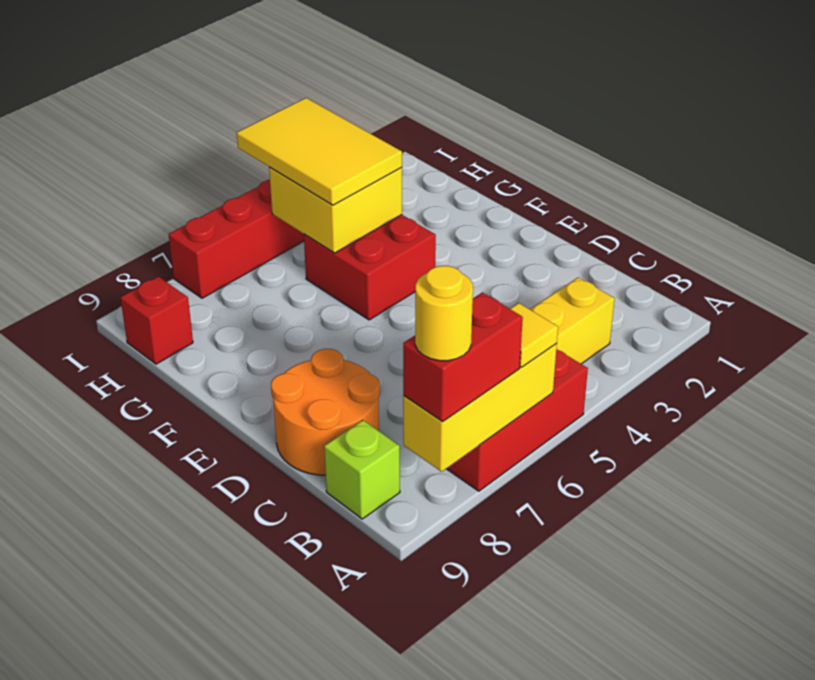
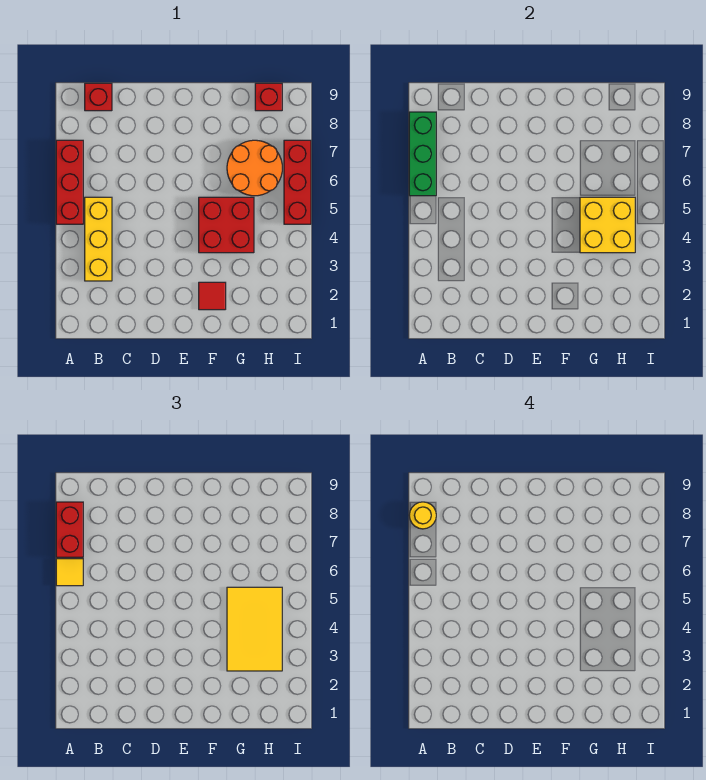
yellow 1x3 brick [403,344,557,472] -> green 1x3 brick [409,112,436,196]
lime 1x1 brick [324,420,400,519] -> red 1x1 brick [85,83,112,111]
orange 2x2 round brick [271,349,380,475] -> orange 2x2 round brick moved to [227,140,282,196]
none -> red 1x1 tile [199,282,226,310]
yellow 2x3 tile [237,98,402,205] -> yellow 2x3 tile turned to [227,587,282,671]

